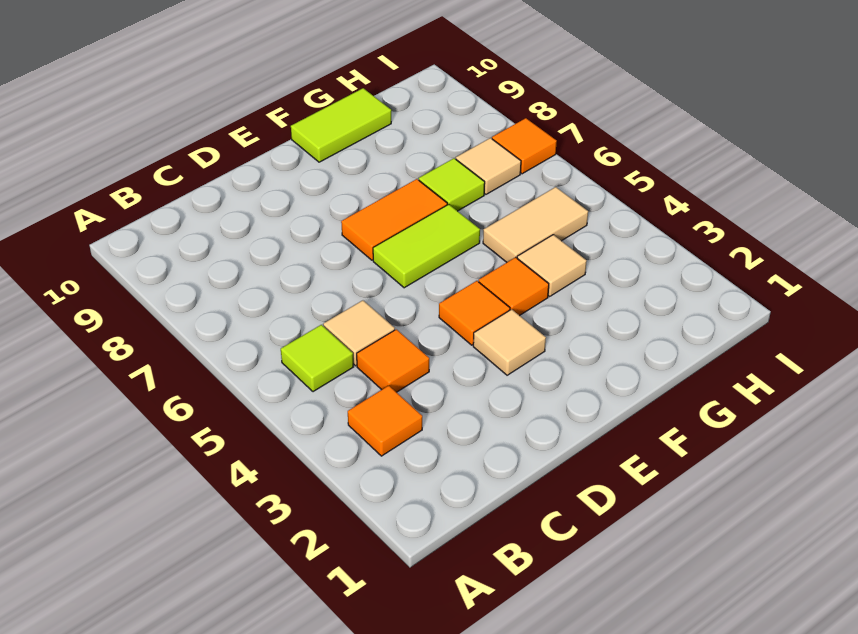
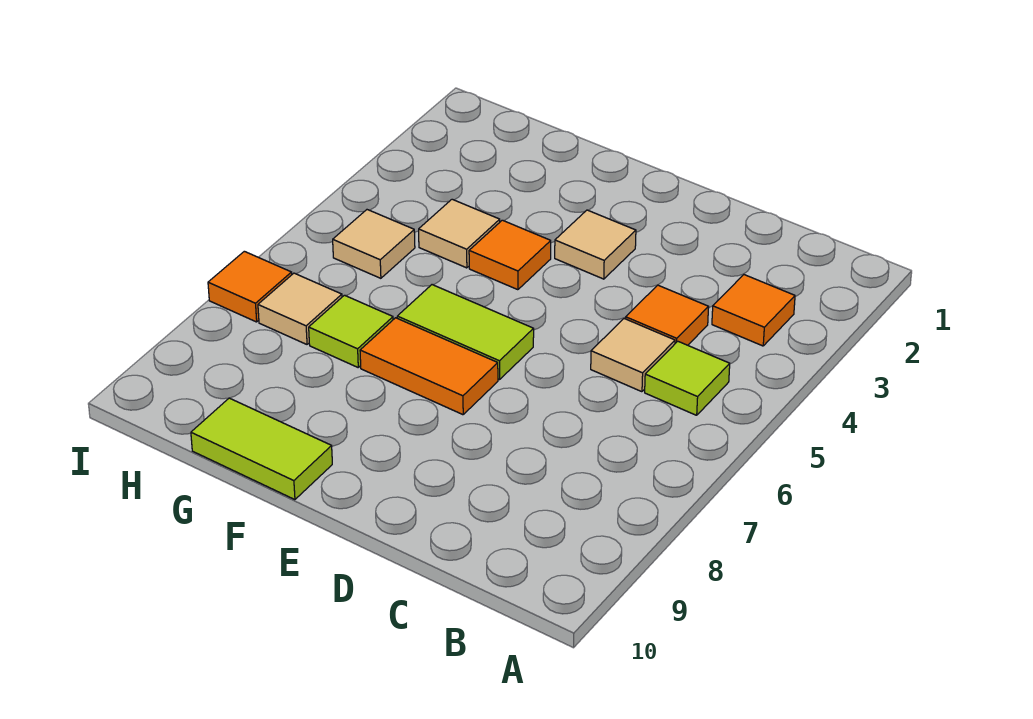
orange 1x1 tile [439,281,510,345] -> none
tan 1x2 tile [483,187,588,262] -> tan 1x1 tile [333,210,415,278]

